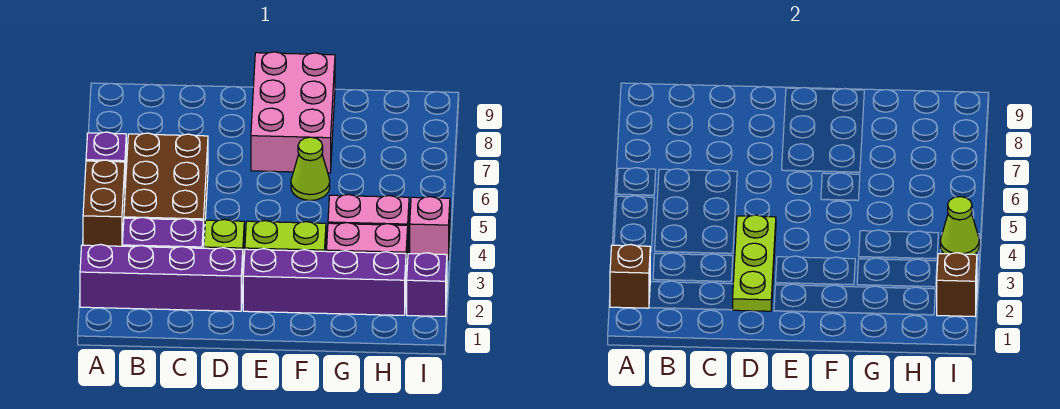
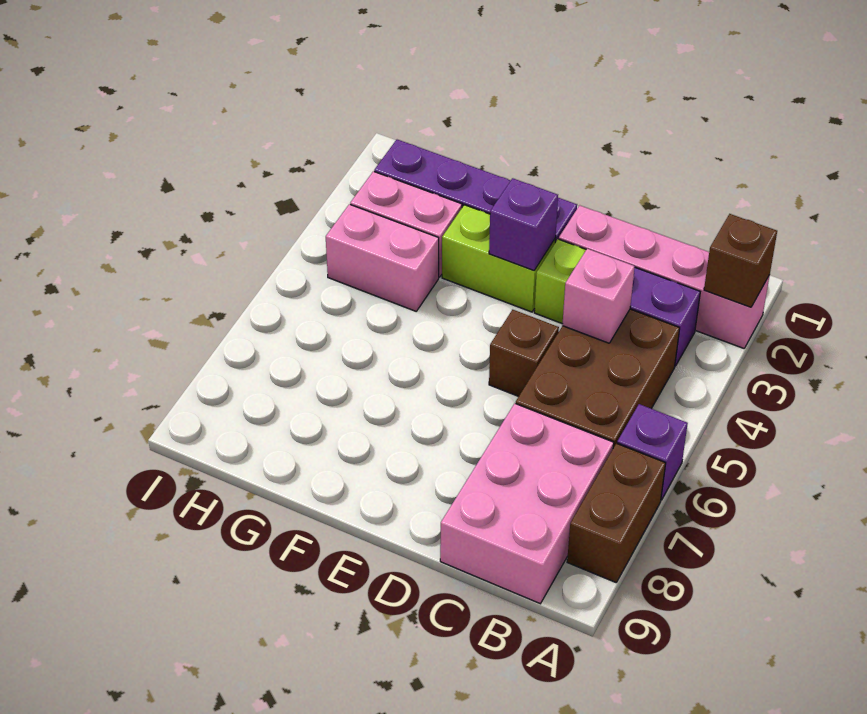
purple 1x4 brick [80,244,243,311] -> pink 1x4 brick [559,205,770,348]
brown 1x2 brick [83,160,125,246] -> brown 1x2 brick moved to [567,443,666,582]
lime 1x3 plate [733,215,776,311] -> none
pink 2x3 brick [251,52,335,173] -> pink 2x3 brick moved to [440,403,614,604]
lime 1x1 cone [291,137,330,200] -> none
purple 1x1 brick [407,253,447,316] -> purple 1x1 brick moved to [489,178,558,270]
brown 1x1 brick [937,253,977,316] -> brown 1x1 brick moved to [489,310,559,396]
pink 1x1 brick [410,197,450,260] -> pink 1x1 brick moved to [562,249,635,343]
lime 1x1 cone [940,197,979,254] -> none

